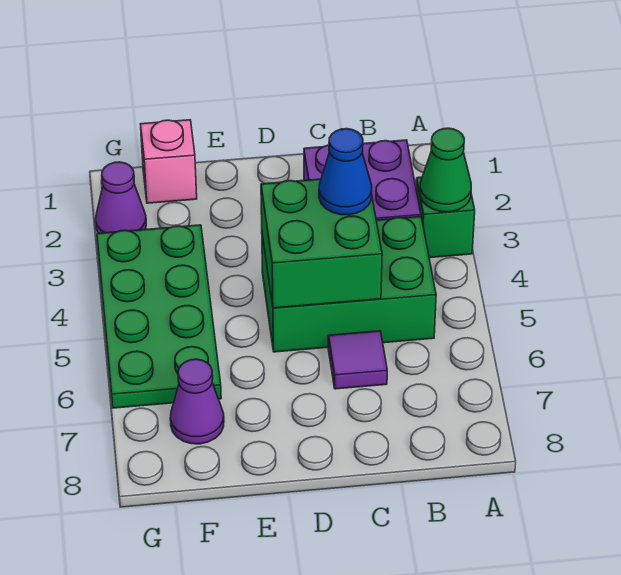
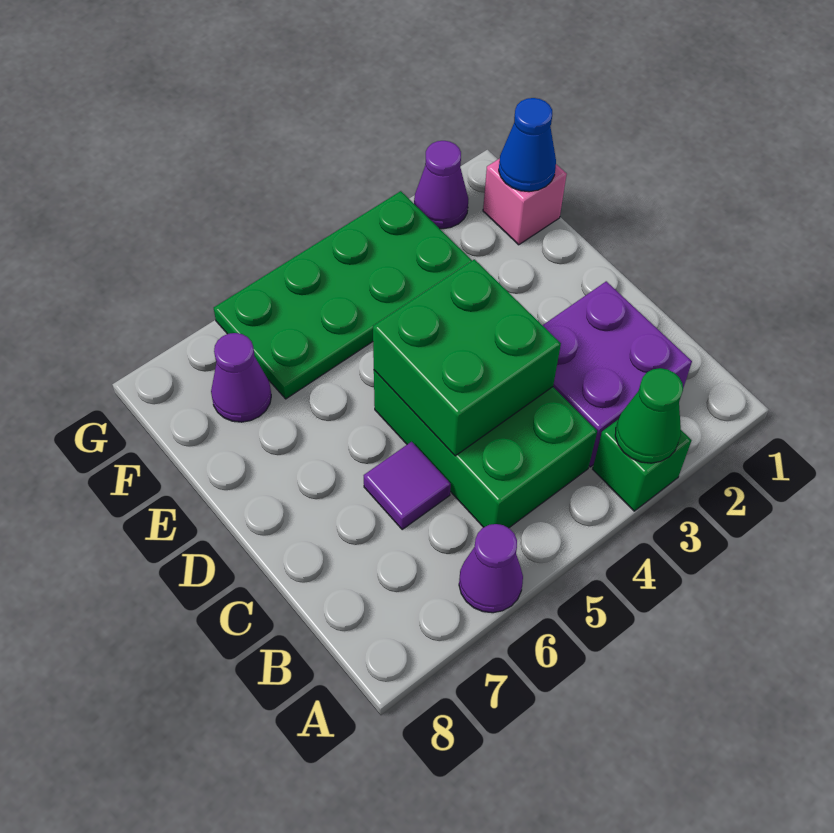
none -> purple 1x1 cone [459,524,523,613]
blue 1x1 cone [319,129,372,215] -> blue 1x1 cone moved to [499,98,556,192]

